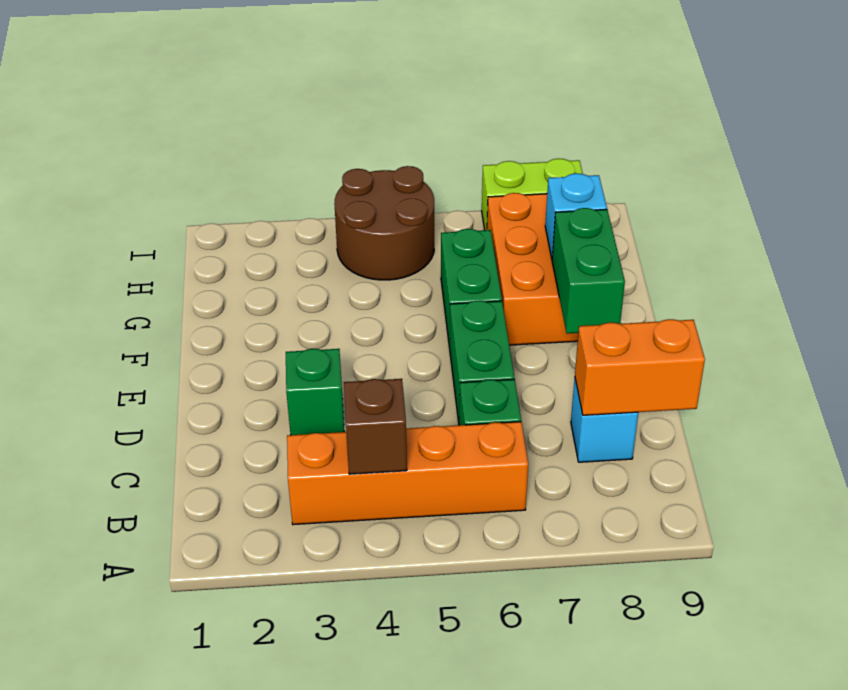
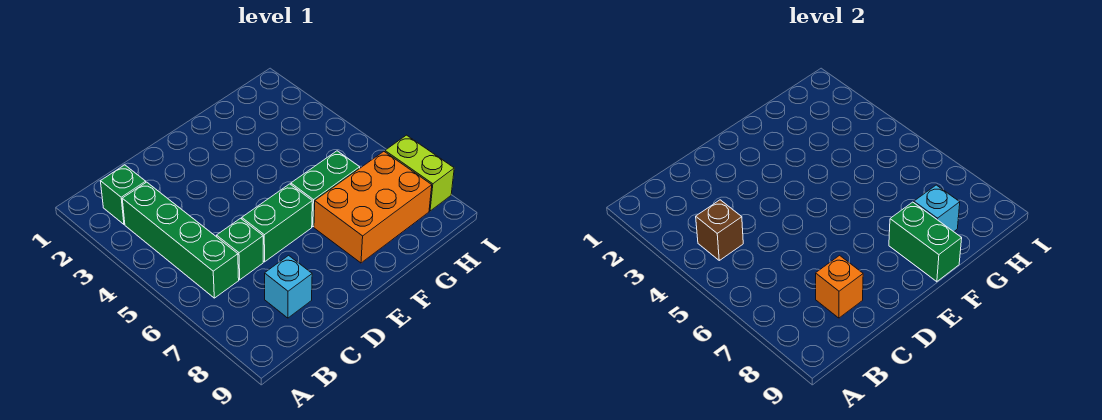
orange 1x4 brick [287,422,528,525] -> green 1x4 brick [122,182,239,298]
orange 1x2 brick [575,319,705,415] -> orange 1x1 brick [816,255,863,318]
green 1x1 brick [286,349,344,435] -> green 1x1 brick moved to [101,165,146,224]
green 1x2 brick [552,208,625,334] -> green 1x2 brick turned to [889,202,962,282]
brown 2x2 round brick [334,166,434,280] -> none

